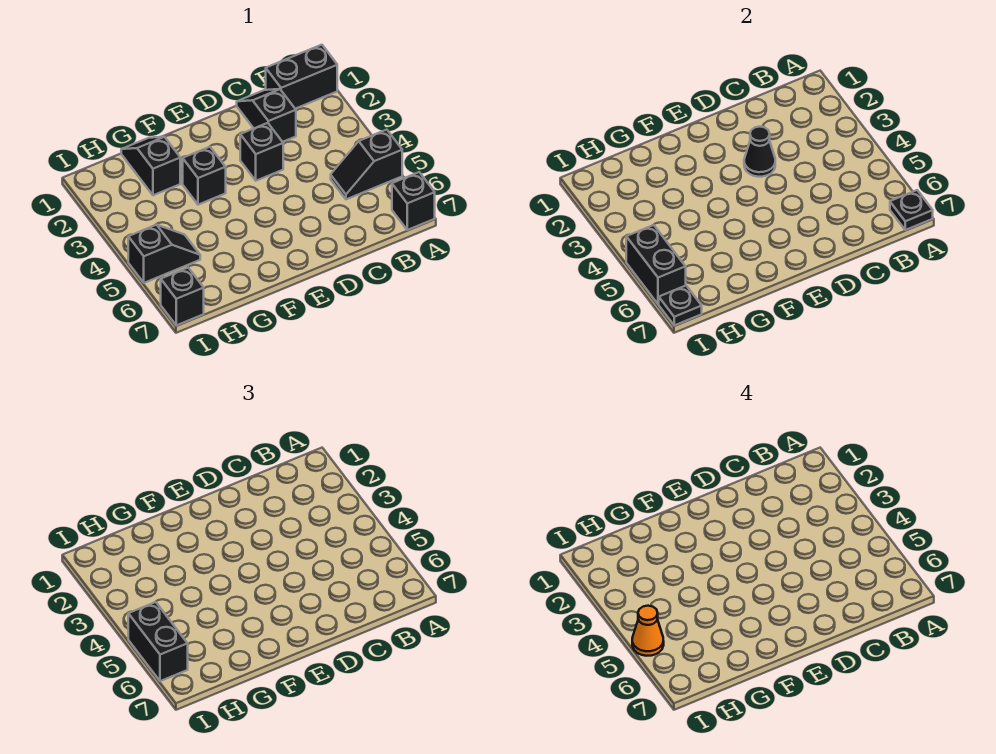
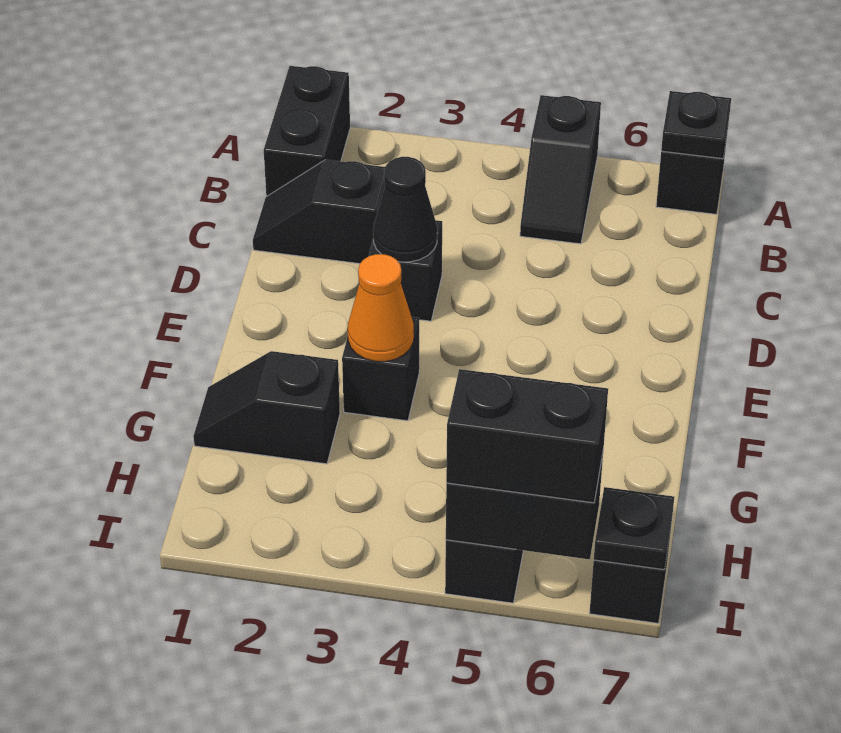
orange 1x1 cone [632,606,664,656] -> orange 1x1 cone moved to [348,254,414,362]

